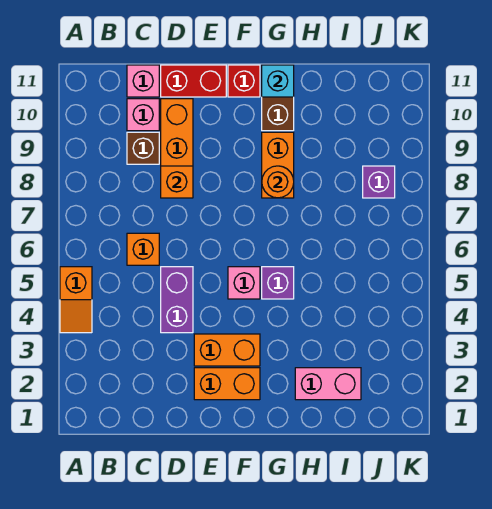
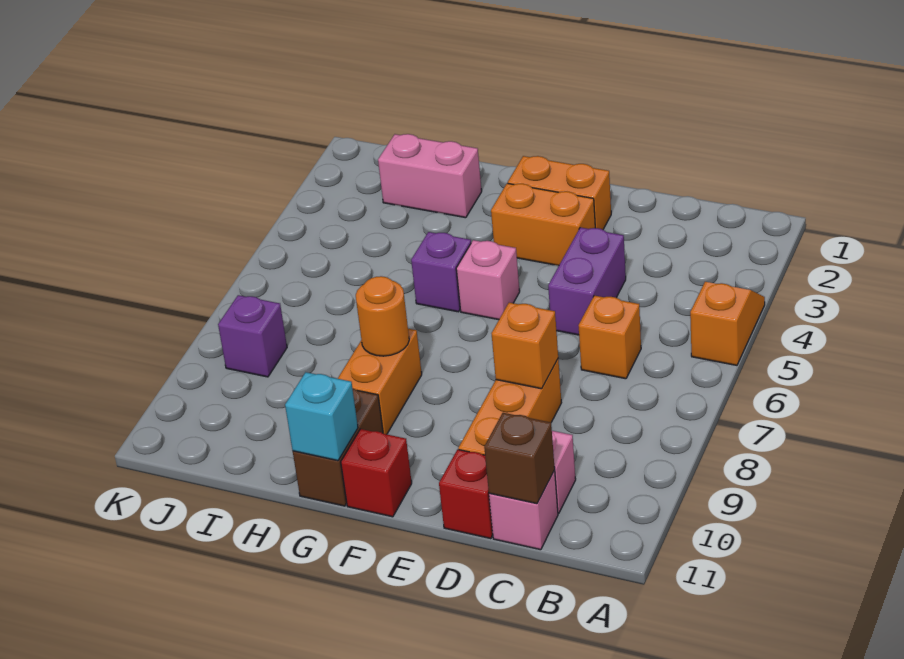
brown 1x1 brick [127,132,159,164] -> brown 1x1 brick moved to [484,413,555,504]
red 1x2 brick [161,65,226,97] -> red 1x1 brick [439,449,493,539]

